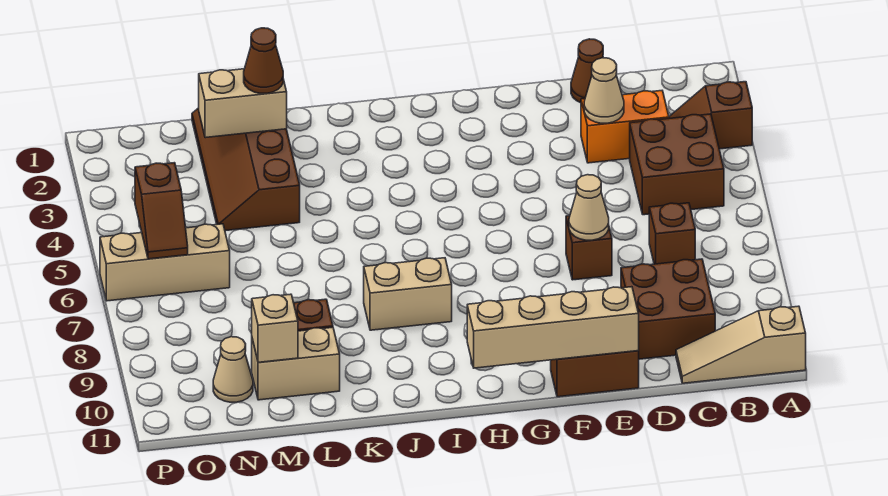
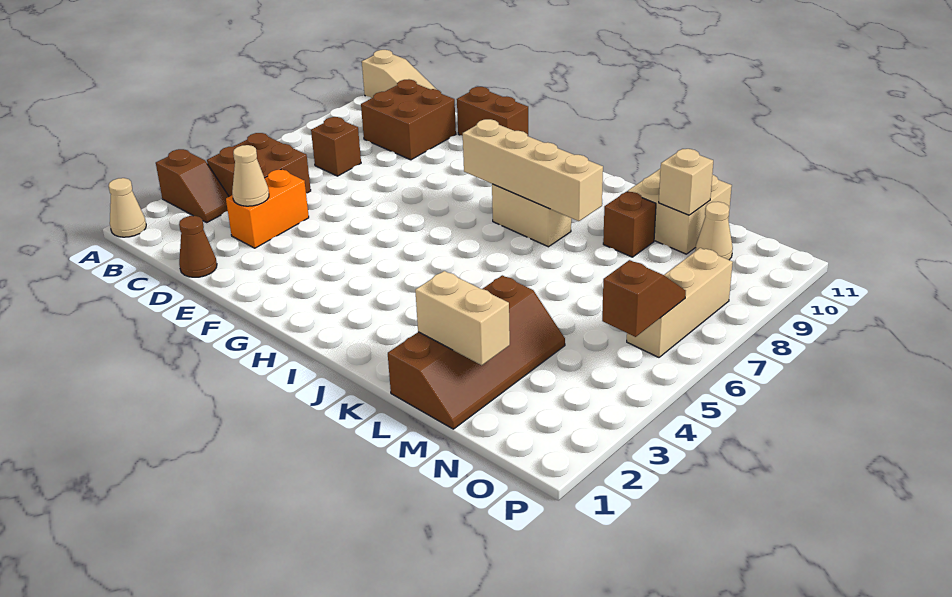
orange 1x2 brick [581,91,669,163] -> orange 1x2 brick turned to [226,170,309,248]
brown 1x1 brick [566,216,612,280] -> none
tan 1x1 cone [569,175,609,240] -> tan 1x1 cone moved to [109,178,146,237]
tan 1x4 brick [467,287,639,368] -> tan 1x4 brick moved to [463,119,603,221]
brown 1x1 cone [244,28,283,93] -> none
tan 1x2 brick [252,327,340,400] -> tan 2x2 brick [628,168,732,254]
tan 1x3 brick [100,224,230,301] -> tan 1x3 brick turned to [627,248,733,357]

